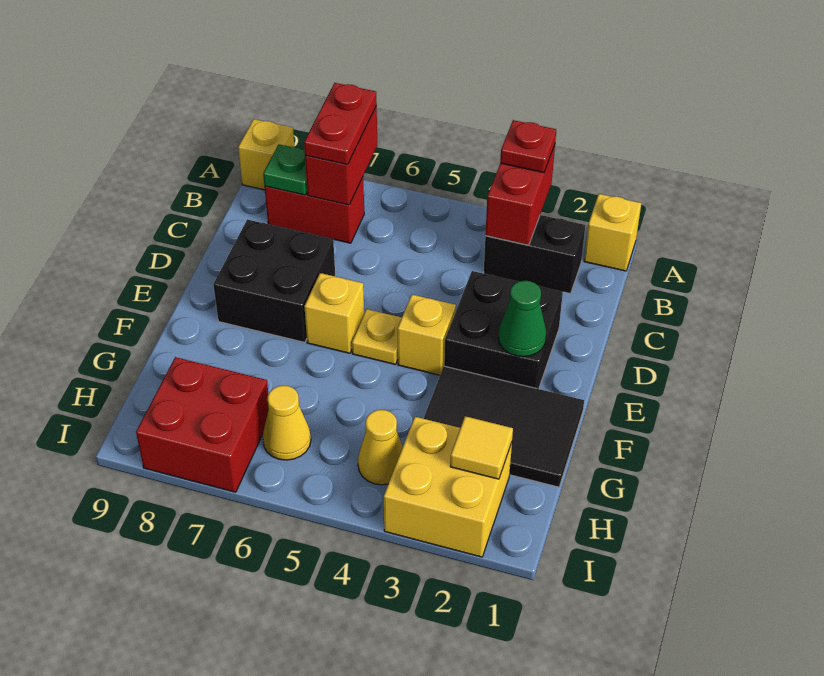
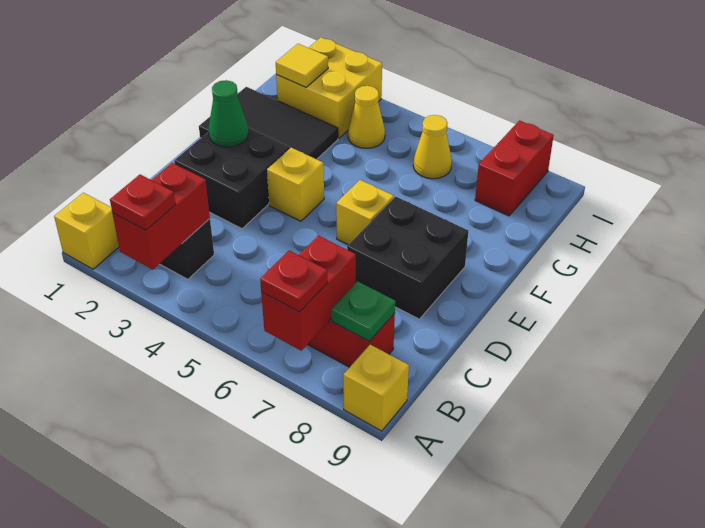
red 1x2 plate [304,83,377,165] -> red 1x1 plate [260,250,328,312]
yellow 1x1 plate [352,309,402,364] -> none
red 2x2 brick [136,357,269,492] -> red 1x2 brick [475,121,554,216]

